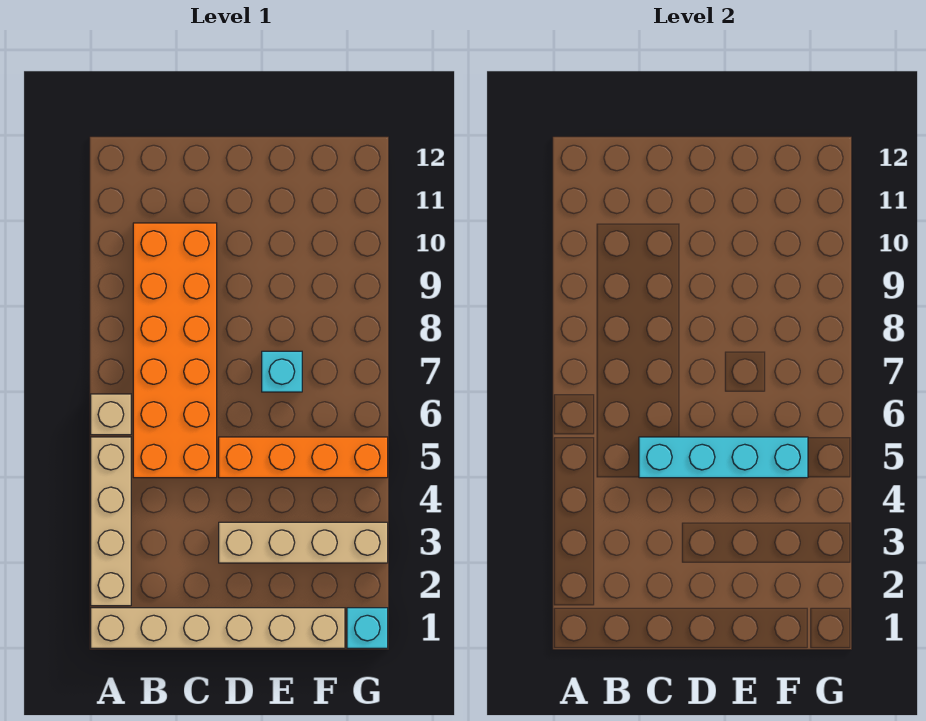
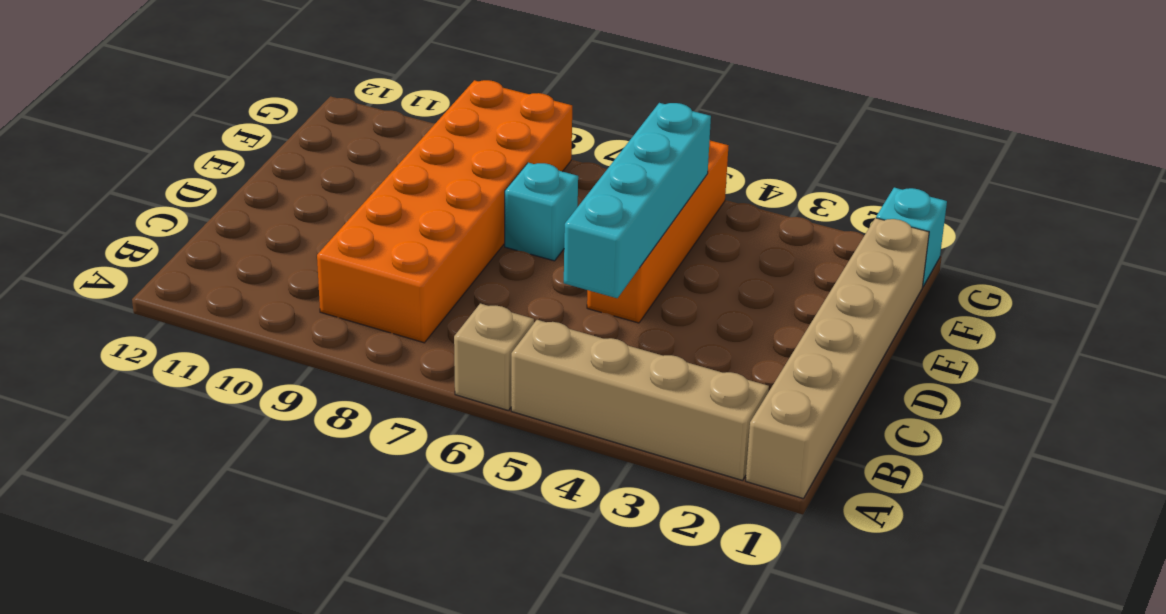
orange 2x6 brick [133,223,217,478] -> orange 2x6 brick turned to [317,80,572,343]
tan 1x4 brick [219,522,388,563] -> none

